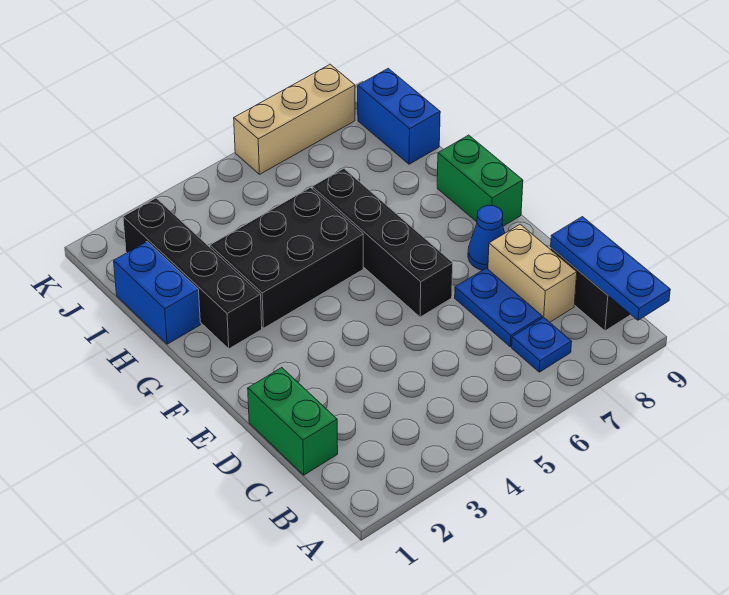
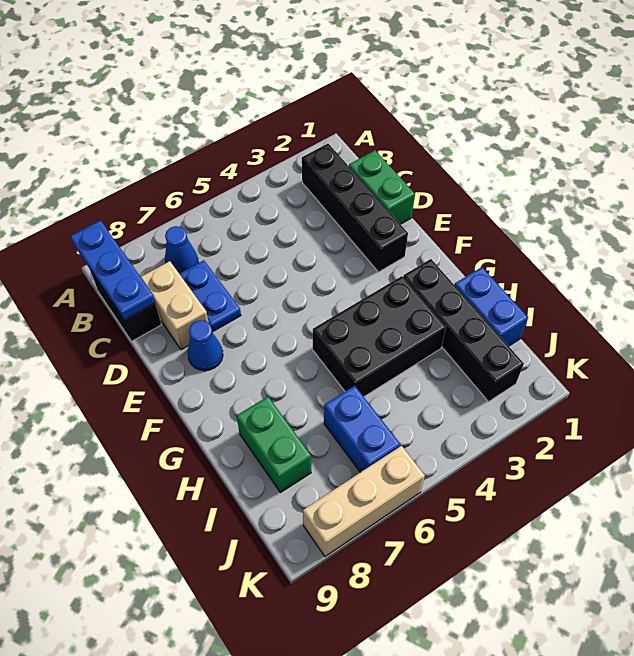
blue 1x1 plate [512,317,572,372] -> blue 1x1 cone [165,226,198,274]
black 1x4 brick [312,169,453,317] -> black 1x4 brick moved to [302,144,408,272]
green 1x2 brick [437,135,523,226] -> green 1x2 brick moved to [237,397,311,493]
blue 1x2 brick [358,68,440,164] -> blue 1x2 brick moved to [324,386,400,472]

